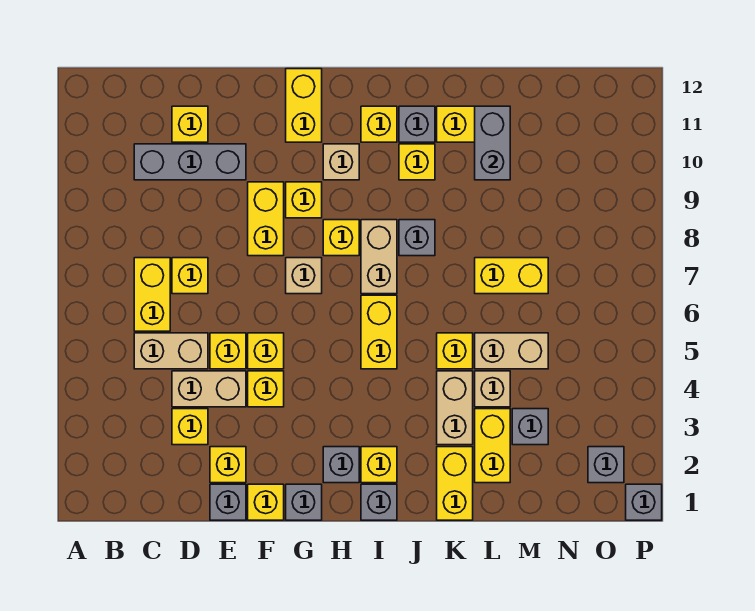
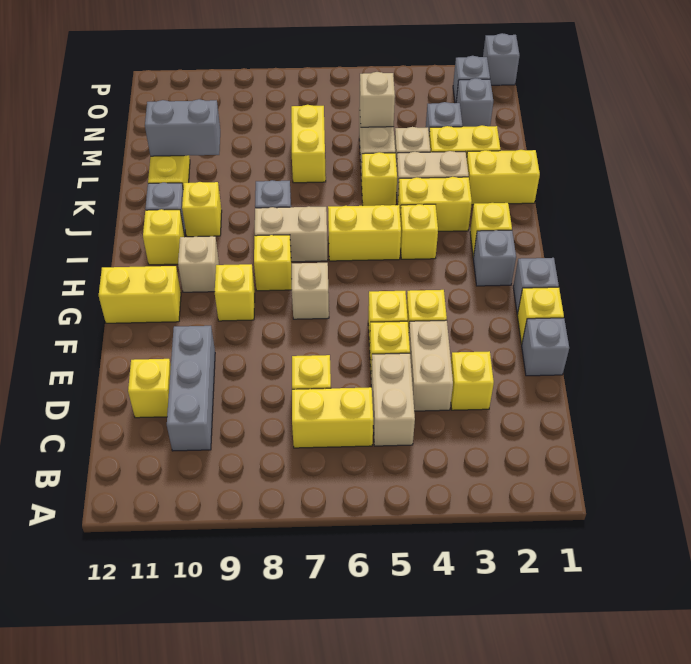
yellow 1x1 brick [210,447,246,483] -> yellow 1x1 brick moved to [400,204,438,259]
yellow 1x2 brick [248,182,284,256] -> yellow 1x2 brick moved to [398,177,472,231]
grey 1x1 brick [361,484,397,520] -> grey 1x1 brick moved to [456,78,493,127]
none -> tan 1x1 brick [360,72,395,127]

